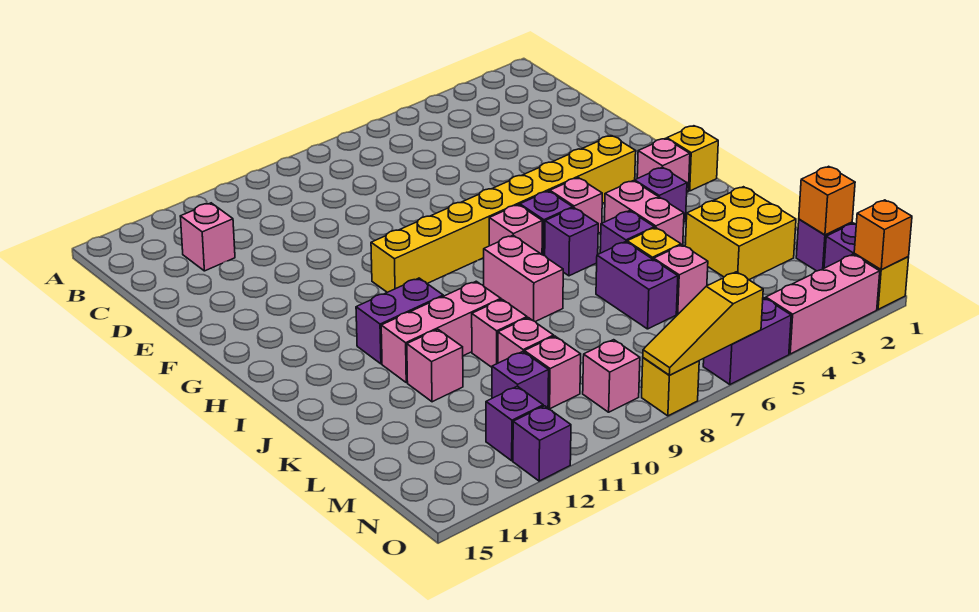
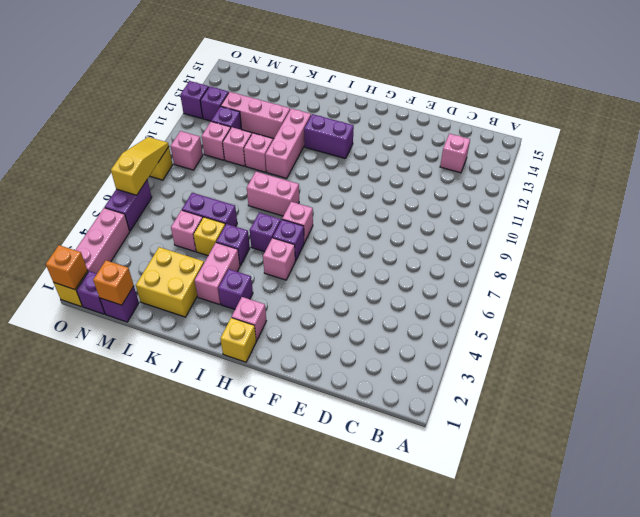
yellow 1x8 brick [371,136,636,292] -> none
pink 1x2 brick [605,181,684,245] -> pink 1x2 brick turned to [195,243,240,305]
purple 1x2 brick [356,278,443,364] -> purple 1x2 brick turned to [304,114,354,159]
pink 1x1 brick [407,329,463,402] -> pink 1x3 brick [221,92,290,139]

